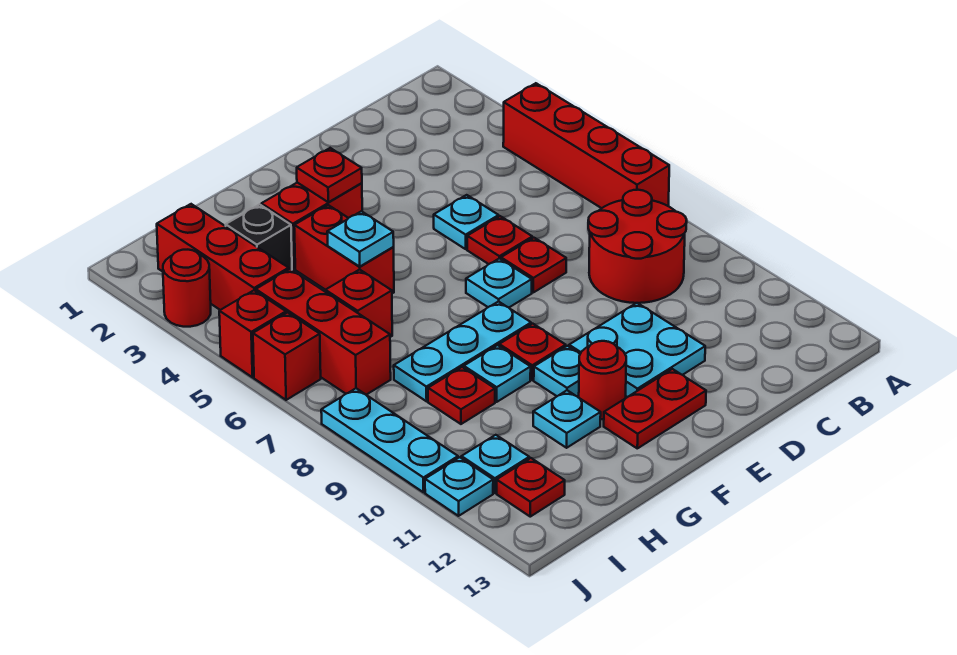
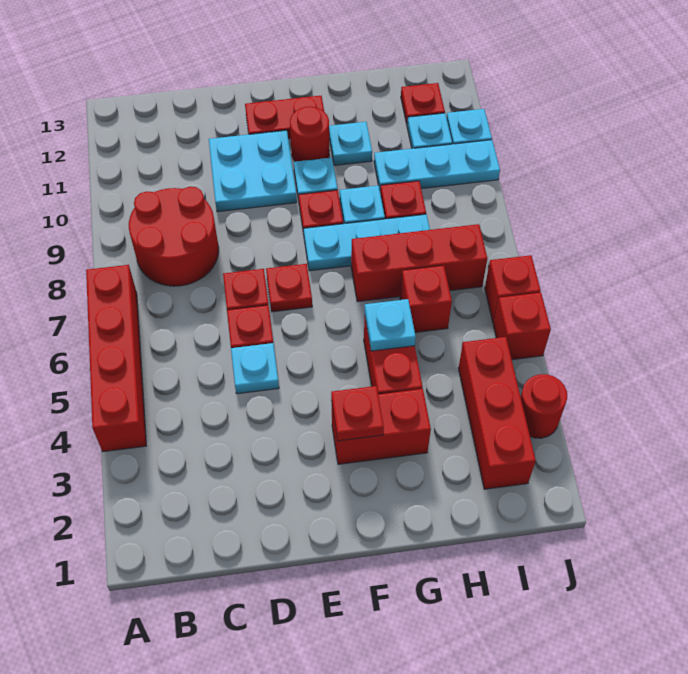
cyan 1x1 plate [466,258,532,307] -> red 1x1 plate [266,264,312,312]
black 1x1 brick [226,204,292,270] -> none
red 1x3 brick [256,269,391,395] -> red 1x3 brick turned to [351,224,487,302]
cyan 1x3 plate [321,388,458,492] -> cyan 1x3 plate turned to [374,140,500,190]

